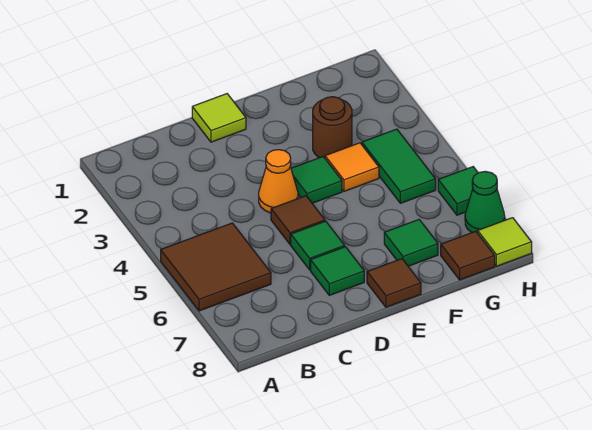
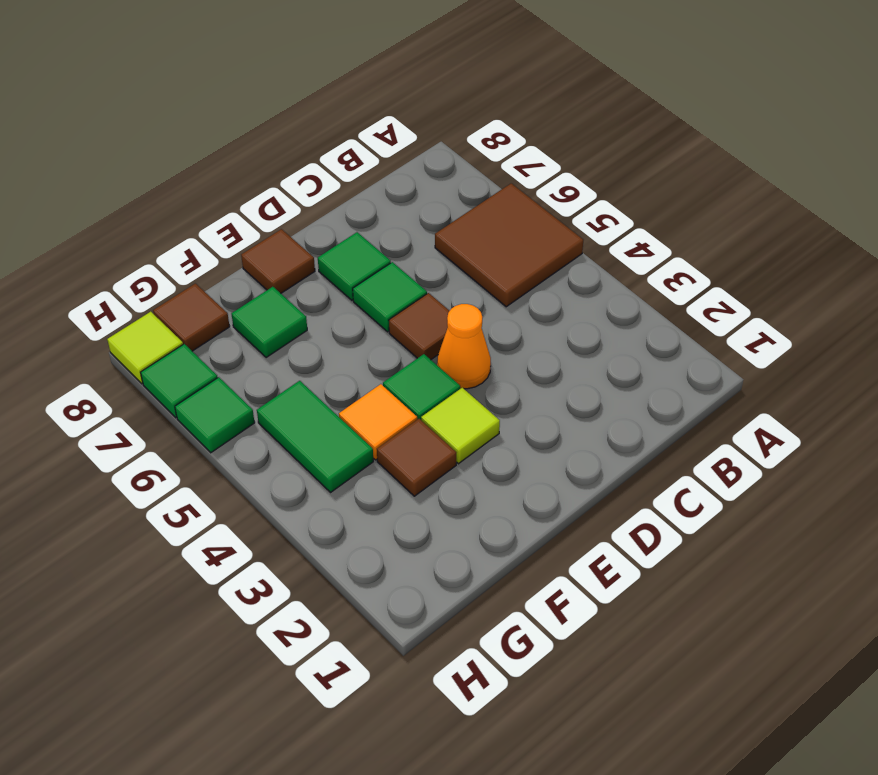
lime 1x1 tile [192,94,246,142] -> lime 1x1 tile moved to [421,388,500,464]
brown 1x1 round brick [313,97,352,158] -> brown 1x1 tile [377,419,456,496]
green 1x1 cone [465,171,505,233] -> green 1x1 tile [141,344,218,418]

